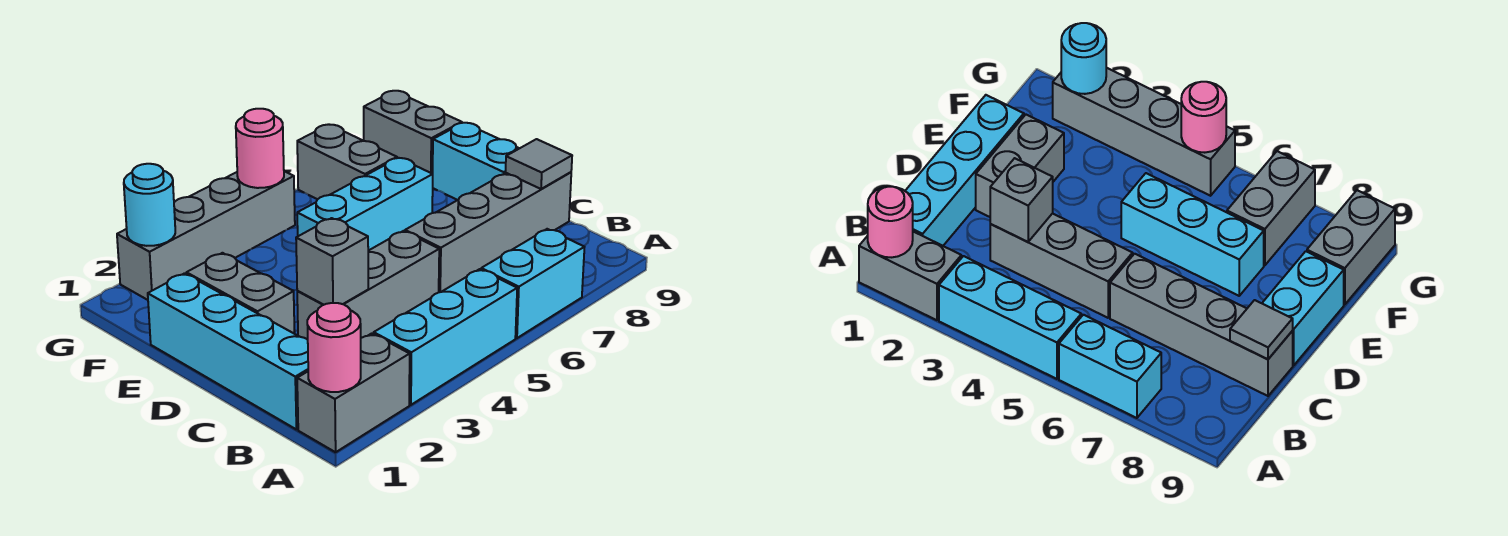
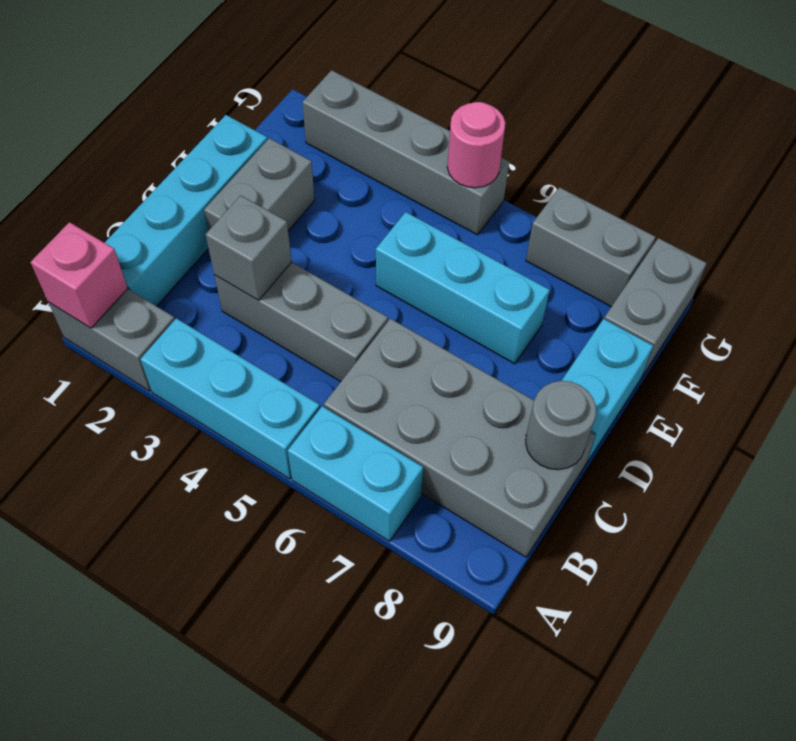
pink 1x1 round brick [307,303,361,392] -> pink 1x1 brick [31,222,128,328]
grey 1x4 brick [405,172,571,292] -> grey 2x4 brick [324,319,595,557]
grey 1x1 tile [506,139,572,189] -> grey 1x1 round brick [526,381,596,470]
grey 1x2 brick [297,124,397,199] -> grey 1x2 brick turned to [526,187,655,307]
cyan 1x1 round brick [124,164,175,246] -> none

